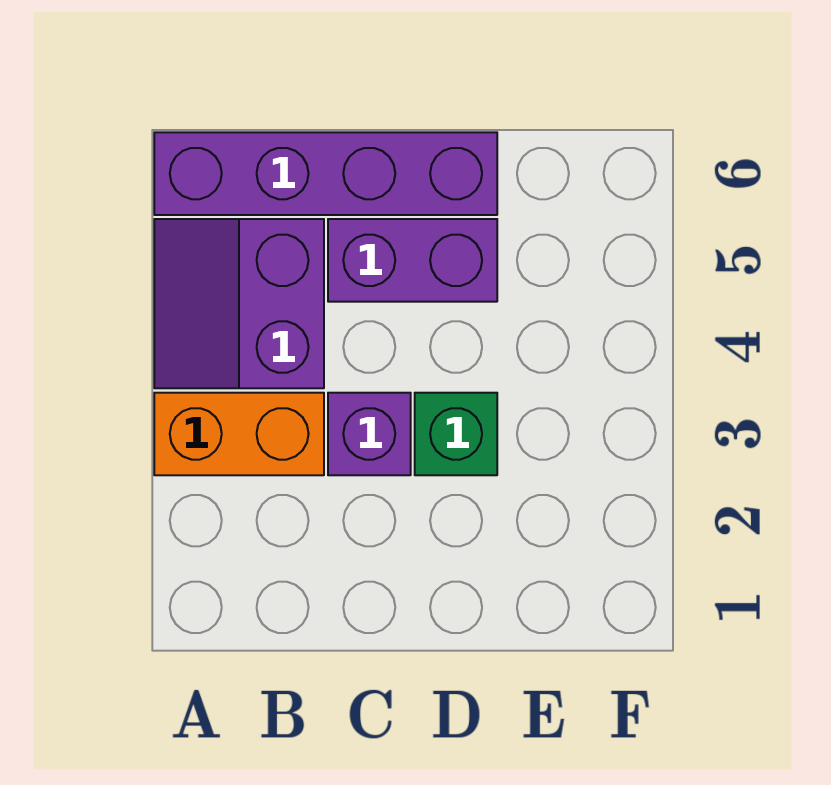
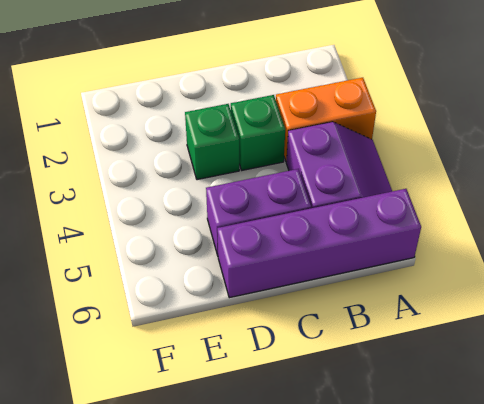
purple 1x1 brick [328,393,411,475] -> green 1x1 brick [231,95,285,170]

